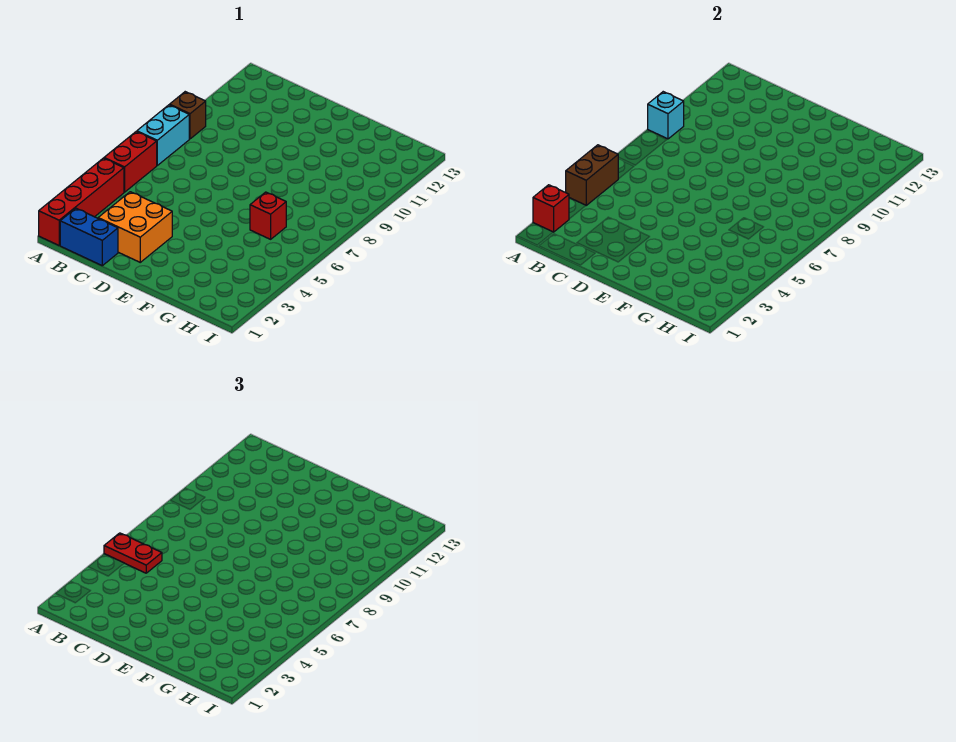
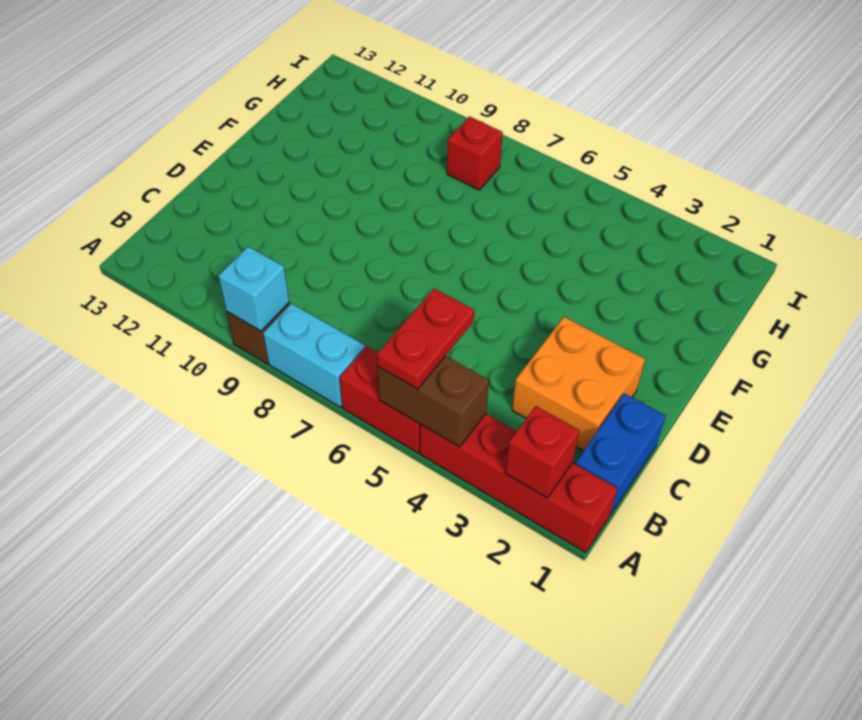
red 1x1 brick [250,192,286,239] -> red 1x1 brick moved to [447,116,503,190]

